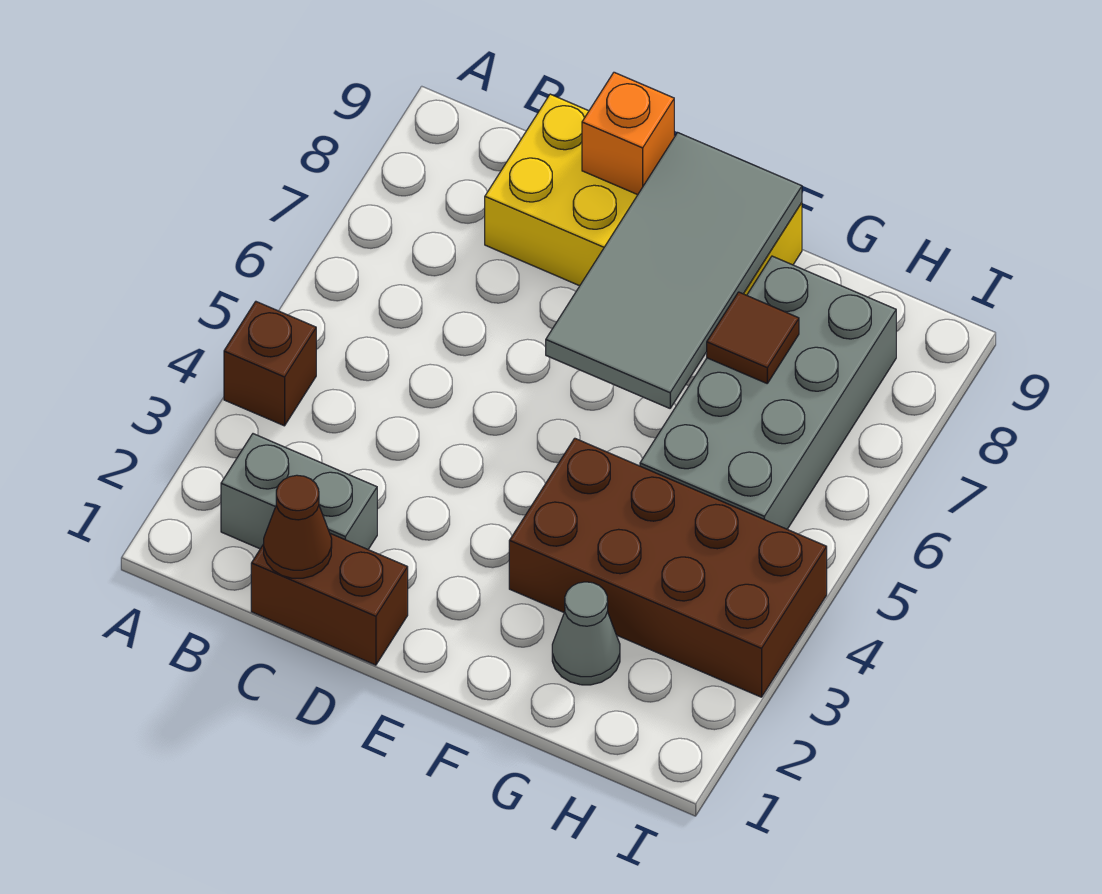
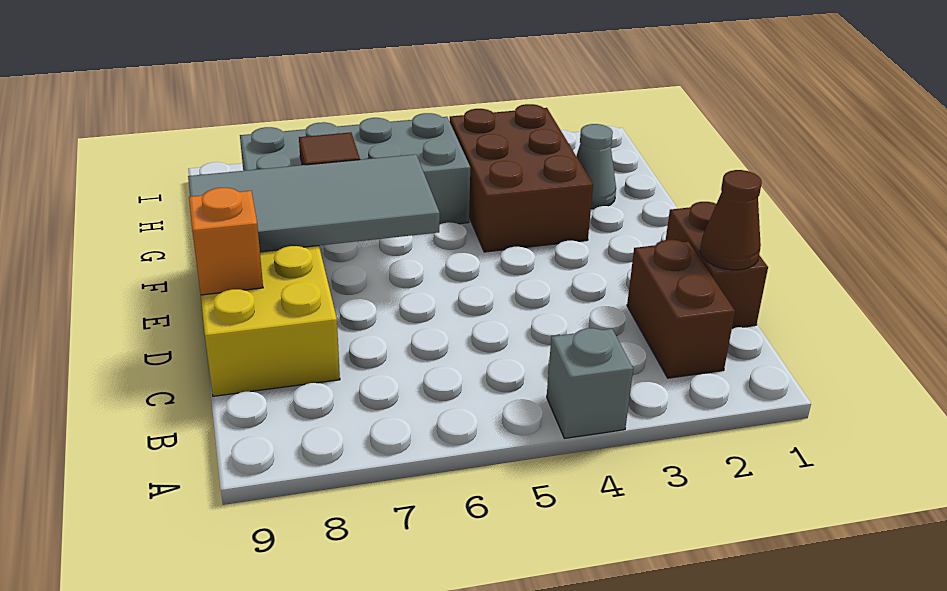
brown 1x1 brick [224,302,316,426] -> grey 1x1 brick [547,328,633,438]
grey 1x2 brick [221,434,377,549] -> brown 1x2 brick [627,240,735,378]
brown 2x4 brick [509,438,827,697] -> brown 2x3 brick [450,104,593,252]

